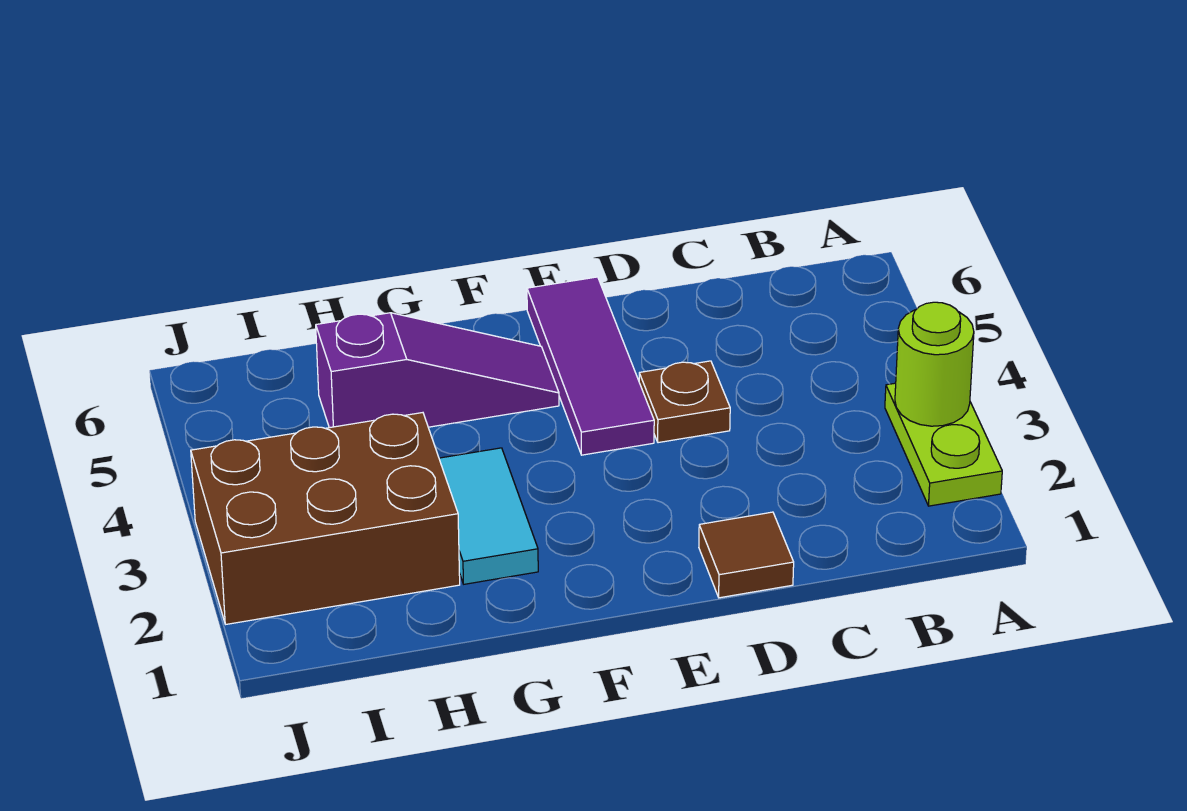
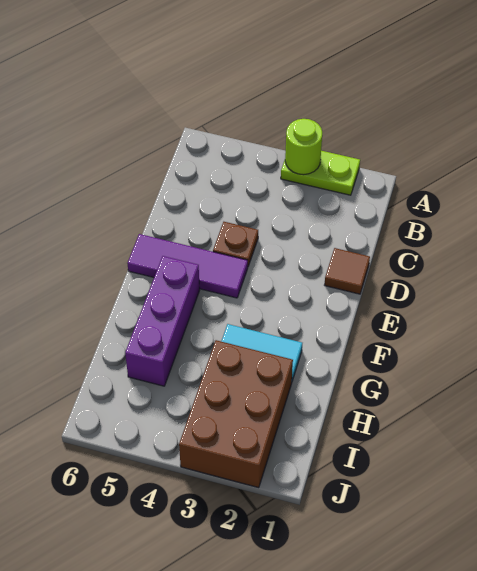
purple 1x3 slope [316,313,559,428] -> purple 1x3 brick [125,256,200,386]

